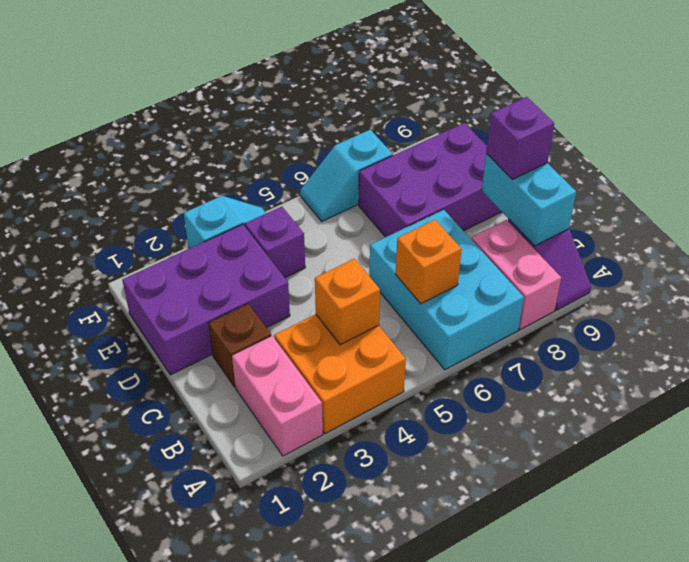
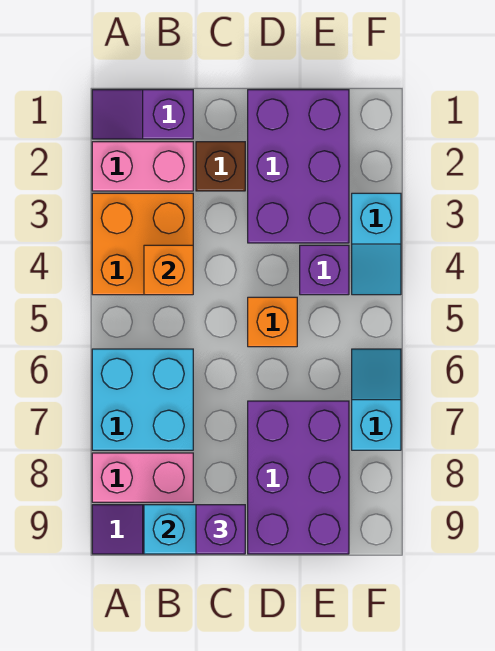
none -> purple 1x2 slope [92,90,193,139]
cyan 2x3 brick [369,209,524,370] -> cyan 2x2 brick [92,349,193,450]
orange 1x1 brick [396,220,462,304] -> orange 1x1 brick moved to [248,297,297,347]

